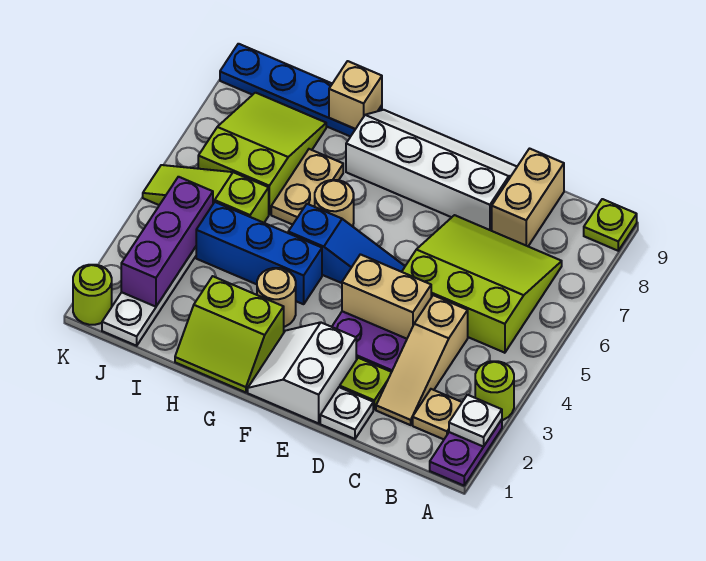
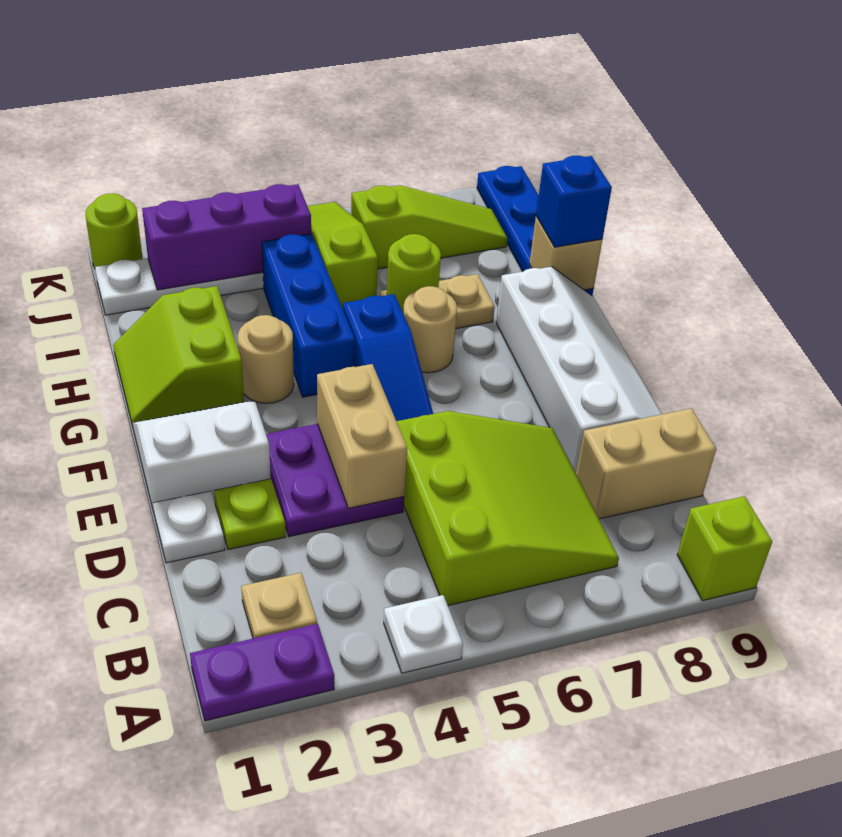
white 1x1 plate [449,395,502,447] -> white 1x1 plate moved to [384,595,463,673]
lime 1x1 round brick [475,361,514,420] -> lime 1x1 round brick moved to [386,234,441,312]
lime 1x1 plate [584,199,637,251] -> lime 1x1 brick [677,496,772,601]
tan 1x3 slope [376,295,468,425] -> none
none -> blue 1x1 brick [536,156,612,247]
lime 2x3 slope [198,93,326,214] -> lime 1x3 slope [351,185,508,269]

